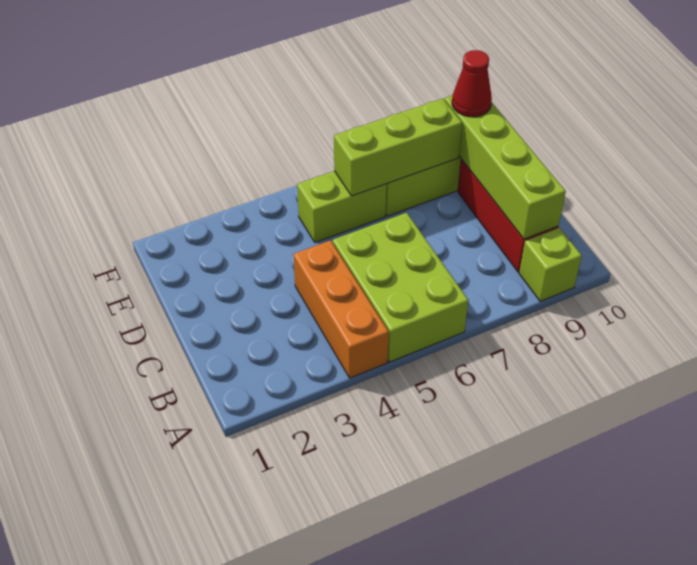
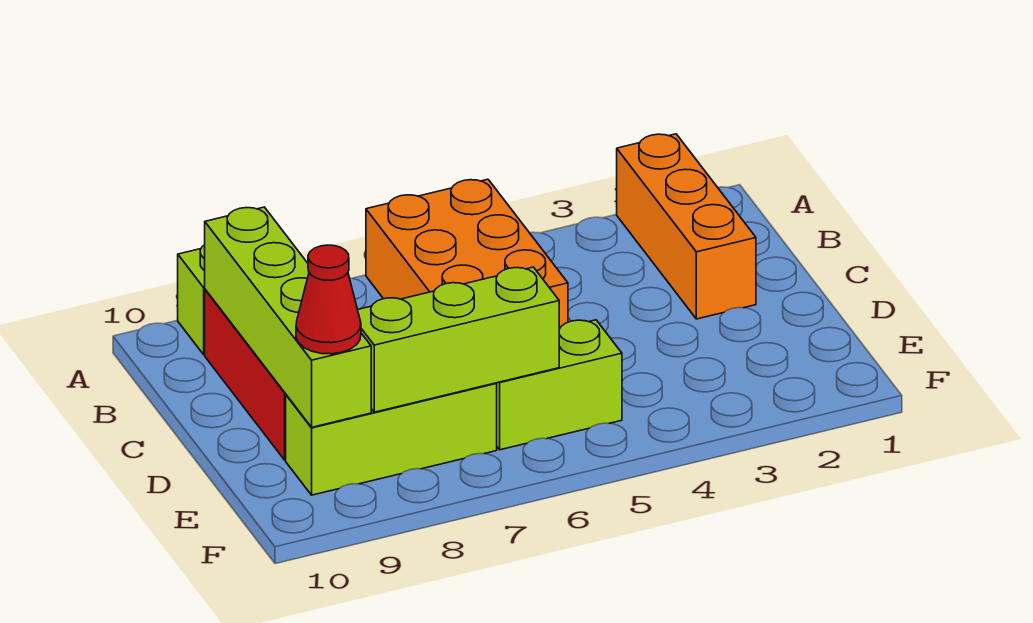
orange 1x3 brick [293,240,389,378] -> orange 1x3 brick moved to [617,134,756,319]
lime 2x3 brick [333,213,469,362] -> orange 2x3 brick [366,179,568,329]

